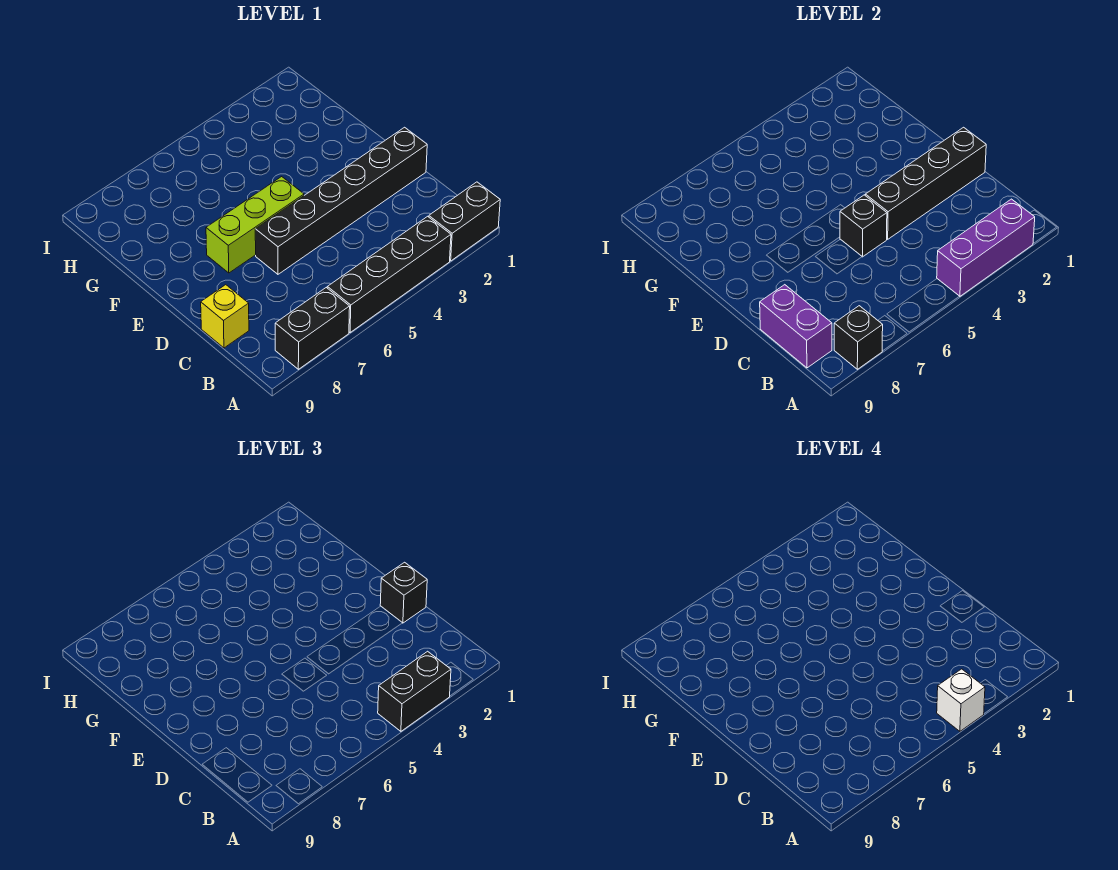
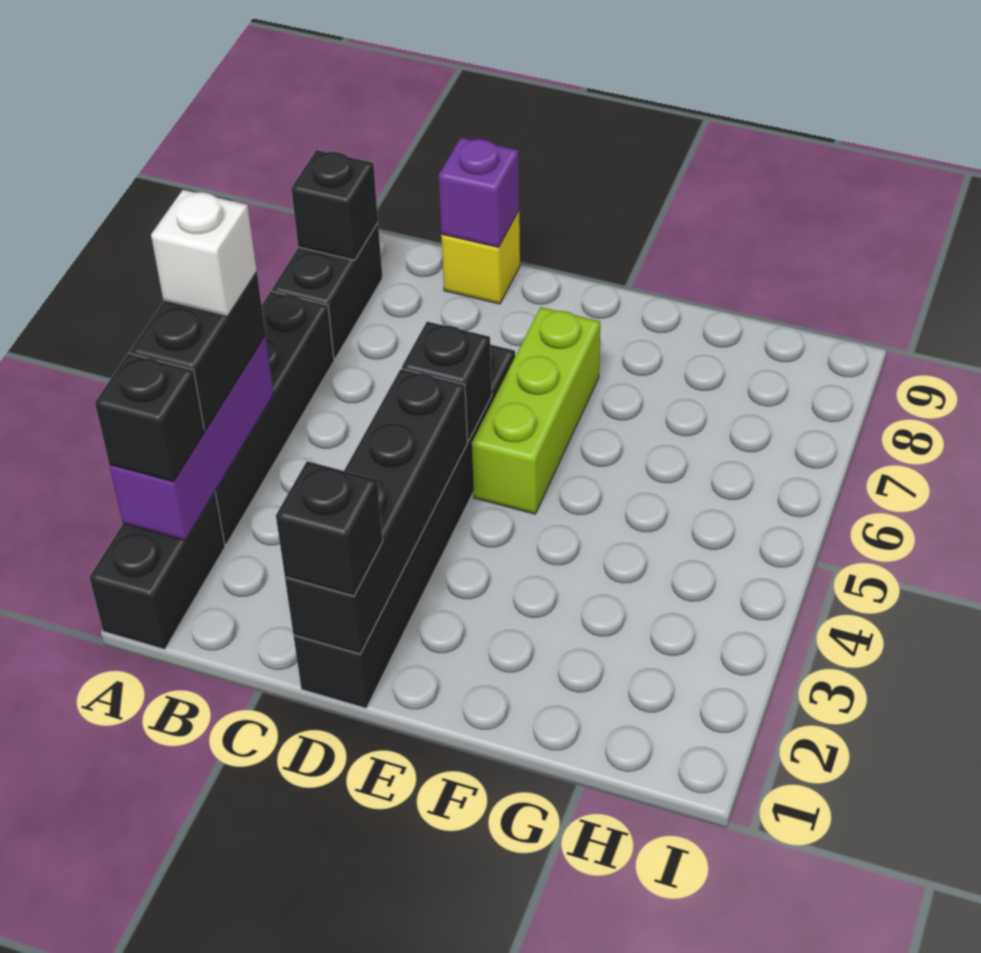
none -> black 1x1 brick [95,353,205,482]
purple 1x2 brick [760,285,832,368] -> purple 1x1 brick [438,138,519,247]

